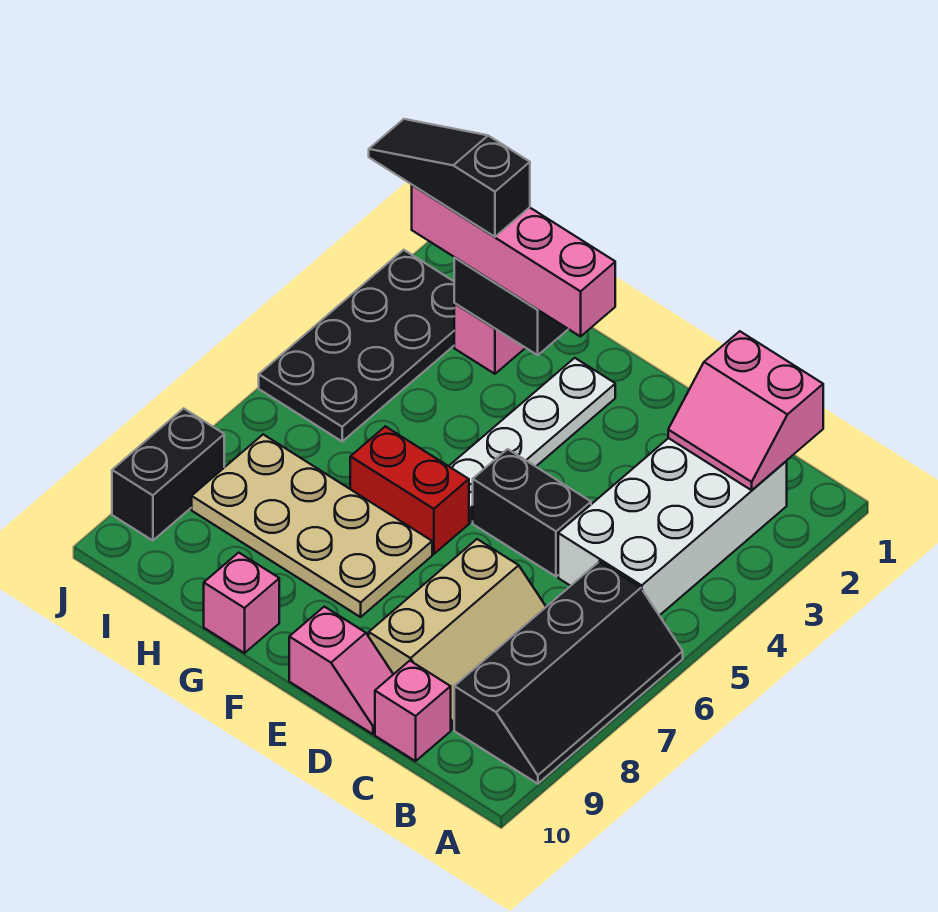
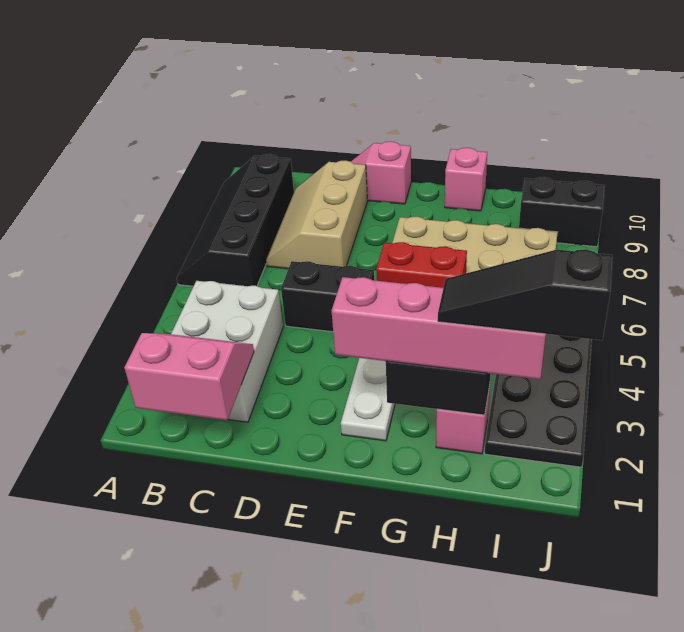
white 2x4 brick [558,438,787,616] -> white 2x3 brick [171,281,283,422]
pink 1x1 brick [375,661,451,761] -> none
black 1x3 slope [369,119,530,237] -> black 1x3 slope turned to [438,249,613,340]
black 1x2 brick [112,408,224,541] -> black 1x2 brick turned to [519,177,605,247]

